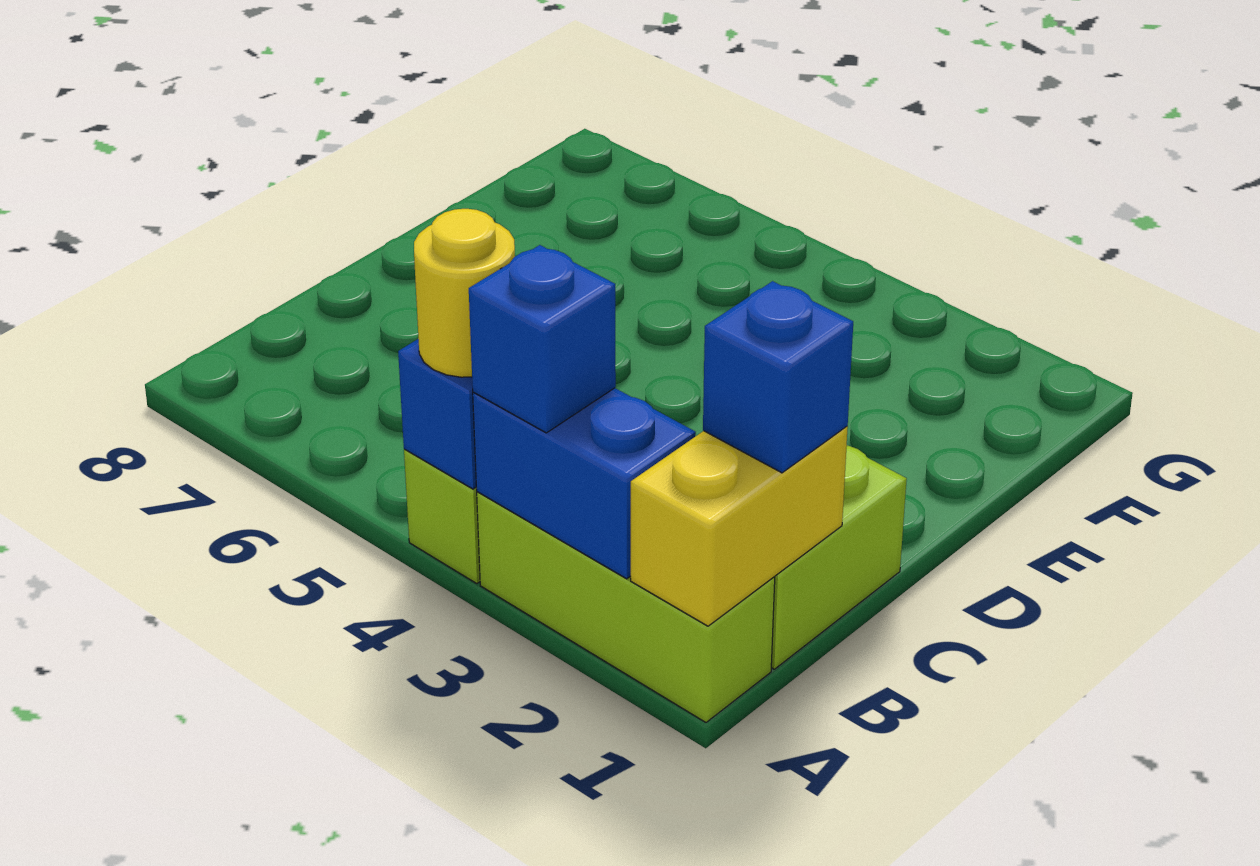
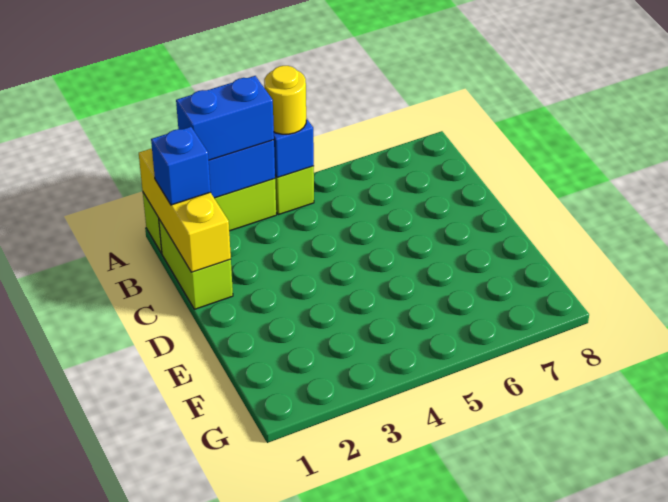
yellow 1x2 brick [631,427,848,626] -> yellow 1x3 brick [139,149,231,272]
blue 1x1 brick [469,245,616,433] -> blue 1x2 brick [176,76,274,160]

